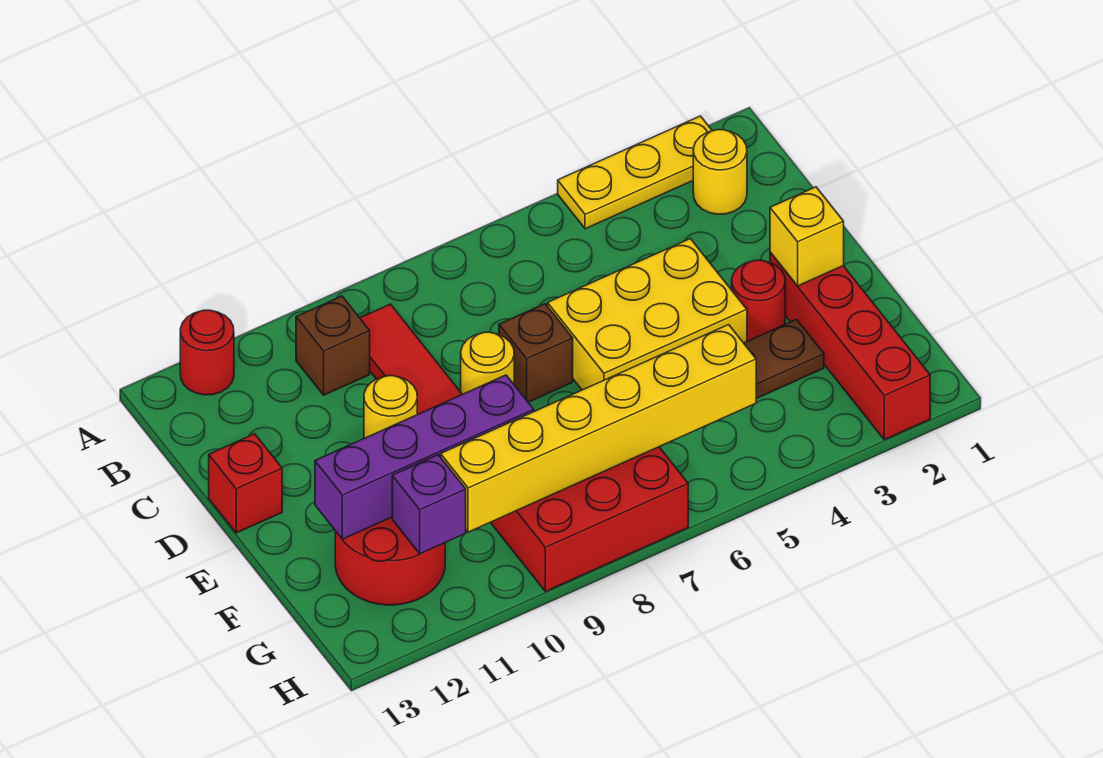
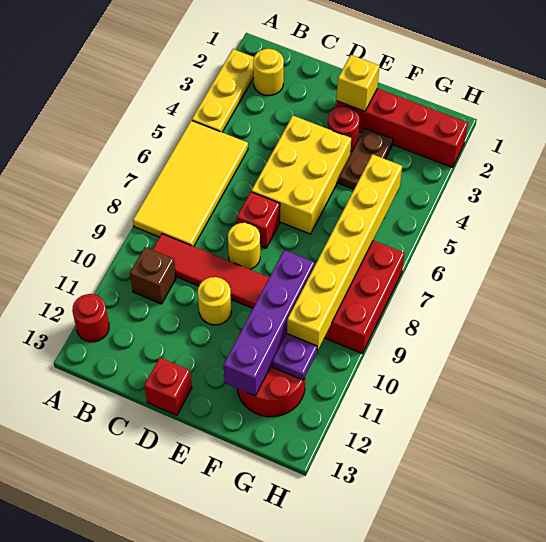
none -> yellow 2x4 tile [133,120,248,246]
brown 1x1 brick [499,304,573,402] -> red 1x1 brick [237,192,280,248]
purple 1x1 brick [392,455,466,554] -> purple 1x1 plate [272,334,317,380]

